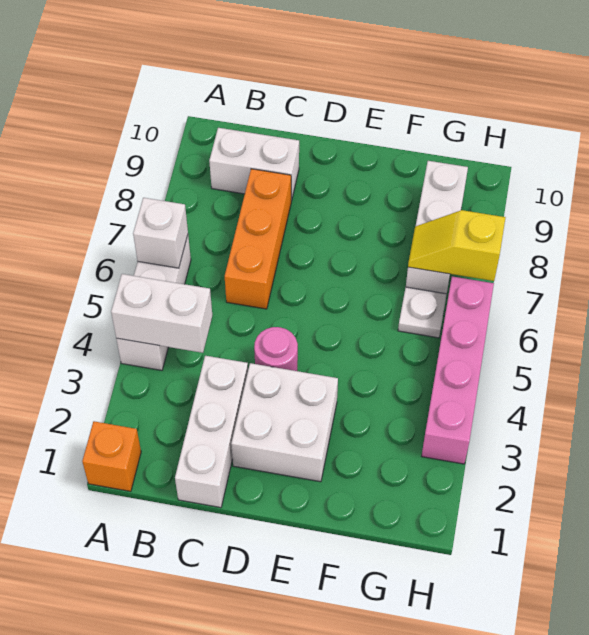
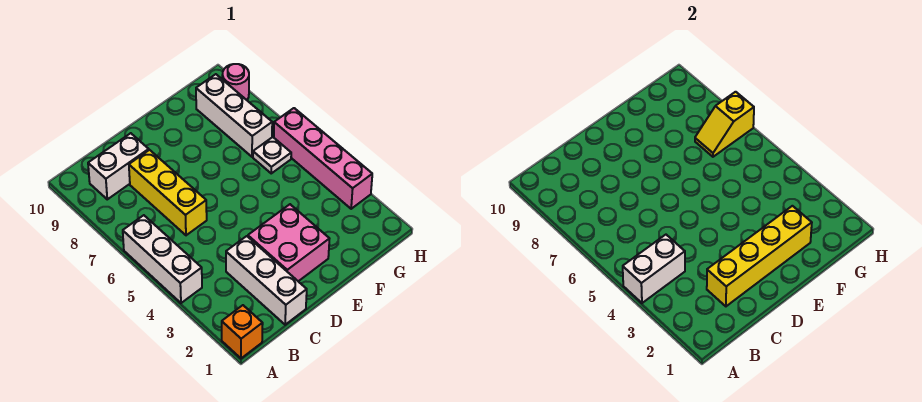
white 1x1 brick [133,198,188,268] -> none
none -> yellow 1x4 brick [707,206,812,306]
orange 1x3 brick [225,169,291,309] -> yellow 1x3 brick [129,150,207,235]
white 2x2 brick [231,363,338,482] -> pink 2x2 brick [248,204,329,281]
pink 1x1 round brick [254,327,298,371] -> pink 1x1 round brick moved to [222,64,249,100]

